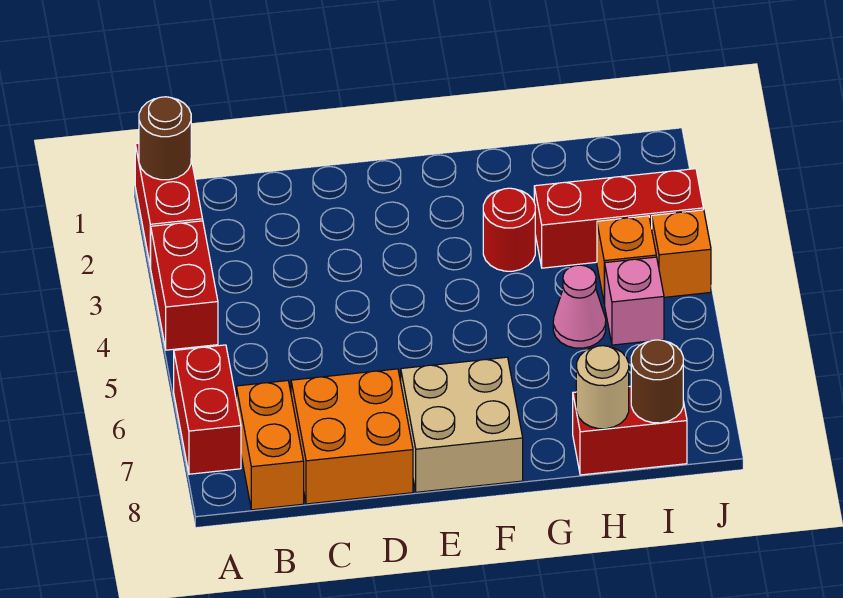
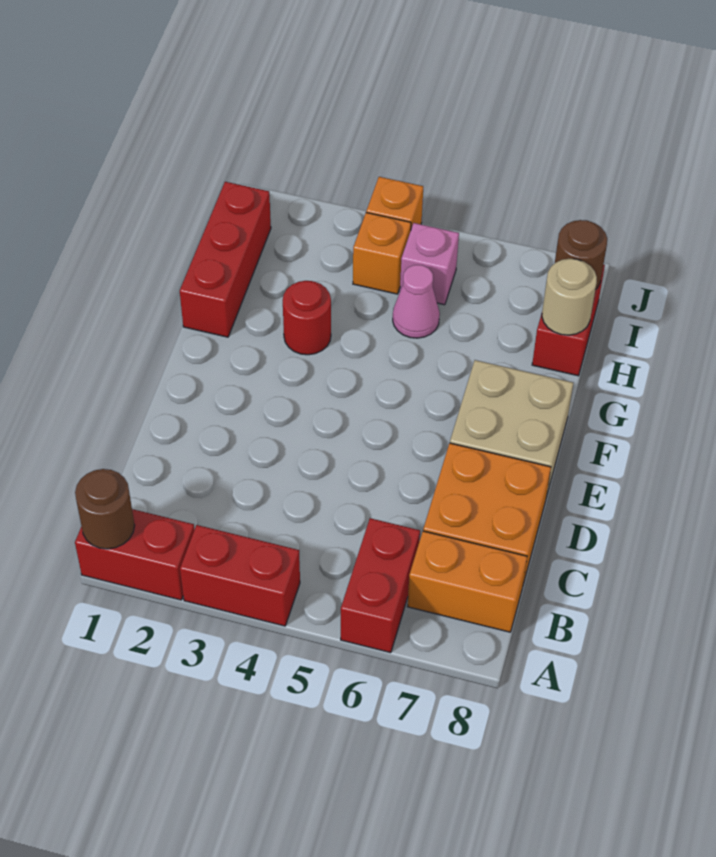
red 1x2 brick [174,345,241,474] -> red 1x2 brick turned to [341,518,420,653]
red 1x3 brick [534,169,703,268] -> red 1x3 brick moved to [180,182,271,337]

